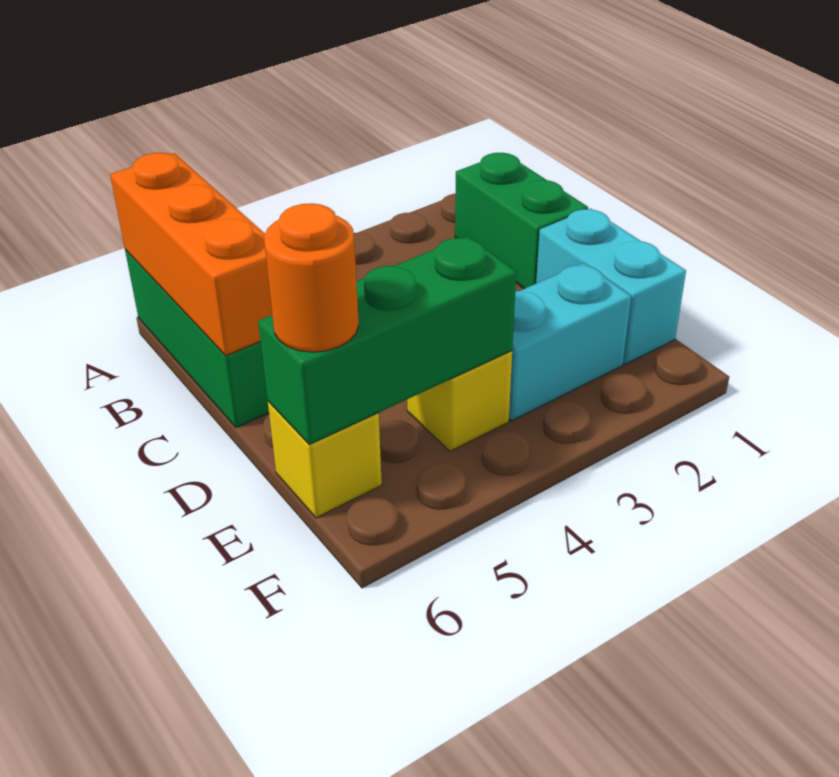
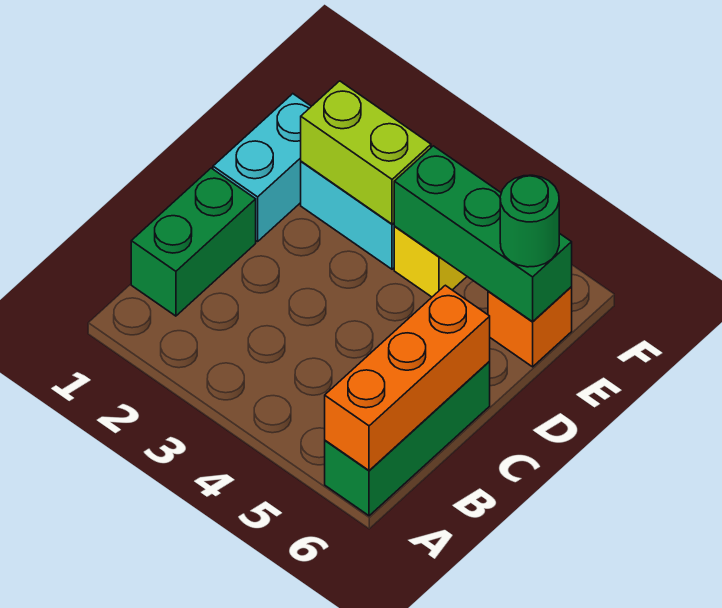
none -> lime 1x2 brick [301,81,431,224]
yellow 1x1 brick [268,402,382,518] -> orange 1x1 brick [488,287,572,367]
orange 1x1 round brick [264,203,359,352] -> green 1x1 round brick [500,175,559,267]

